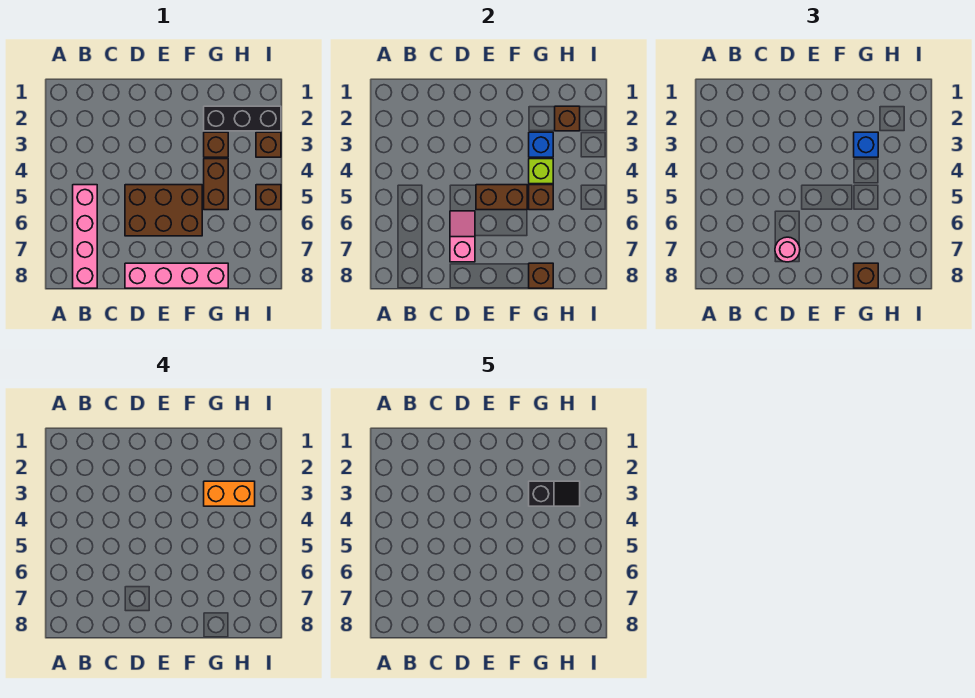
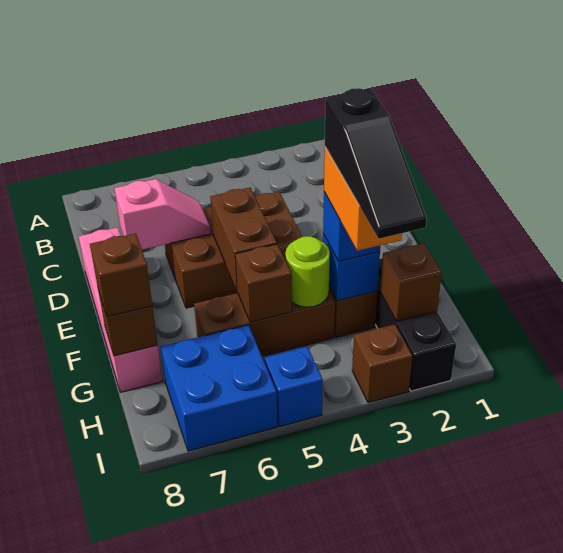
pink 1x4 brick [73,185,97,288] -> none
brown 2x3 brick [125,185,202,236] -> brown 2x3 brick turned to [165,192,302,308]
pink 1x1 round brick [775,237,800,262] -> none
black 1x2 slope [529,481,580,506] -> black 1x3 slope [325,88,427,239]
brown 1x2 brick [204,159,228,210] -> brown 1x3 brick [194,291,335,356]
lime 1x1 brick [529,159,553,184] -> lime 1x1 round brick [285,236,330,307]
none -> blue 2x2 brick [161,325,277,451]
brown 1x1 brick [256,185,281,210] -> blue 1x1 brick [265,347,323,426]

